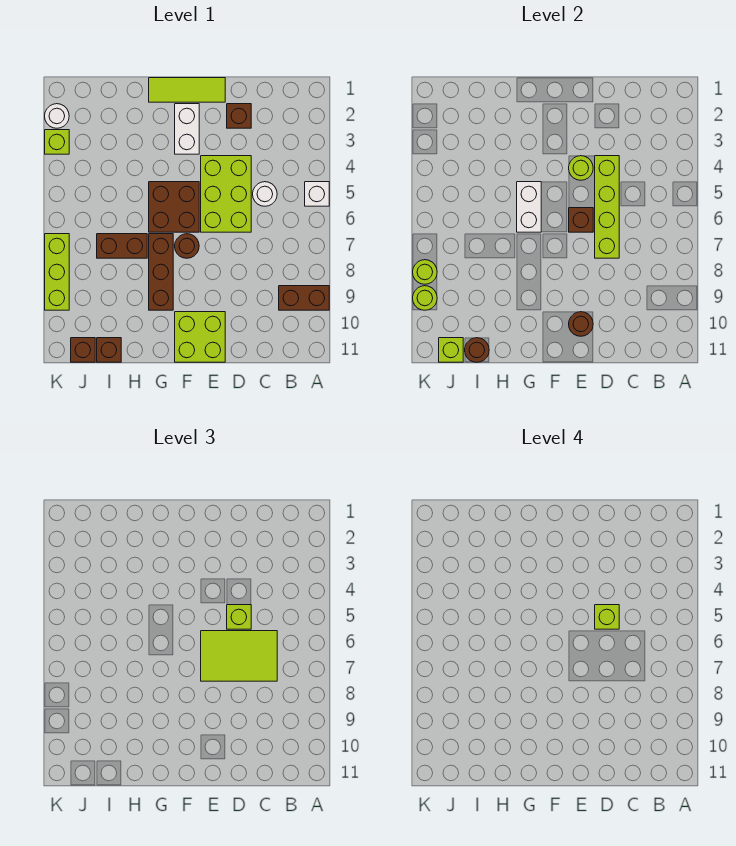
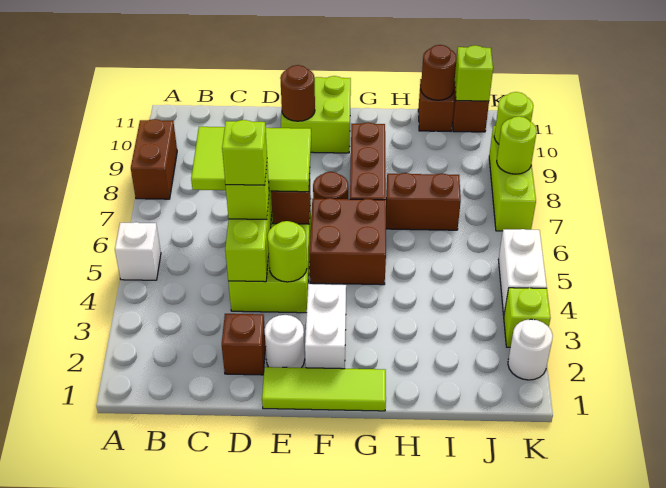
brown 1x2 brick [279,286,329,310] -> brown 1x2 brick turned to [131,119,177,199]
white 1x1 round brick [253,182,277,206] -> white 1x1 round brick moved to [265,315,305,368]
white 1x2 brick [517,182,541,232] -> white 1x2 brick moved to [498,229,547,315]

